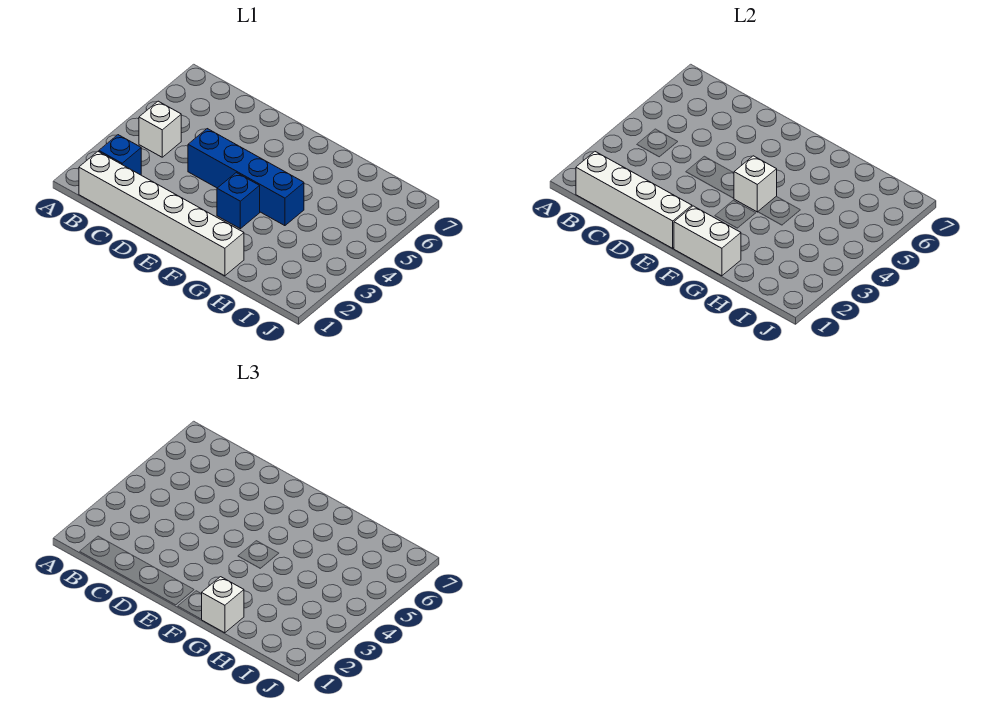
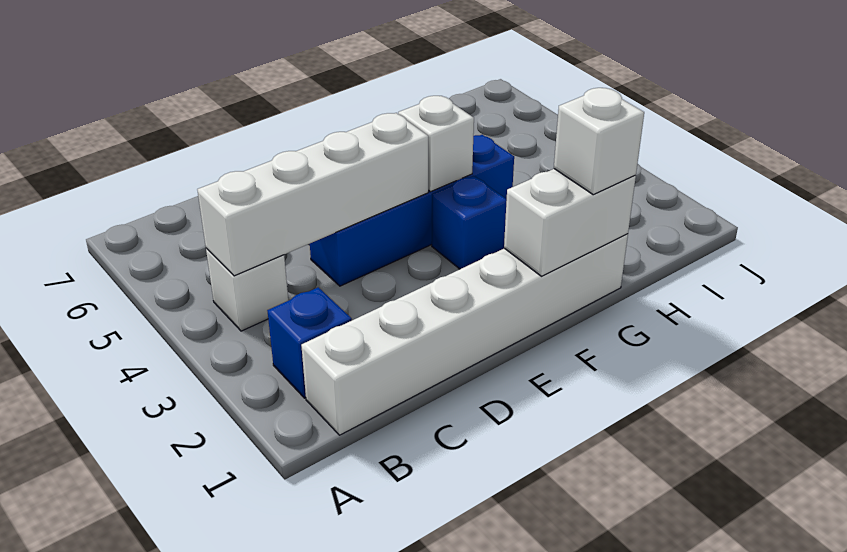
white 1x4 brick [576,152,692,248] -> white 1x4 brick moved to [197,113,428,276]

